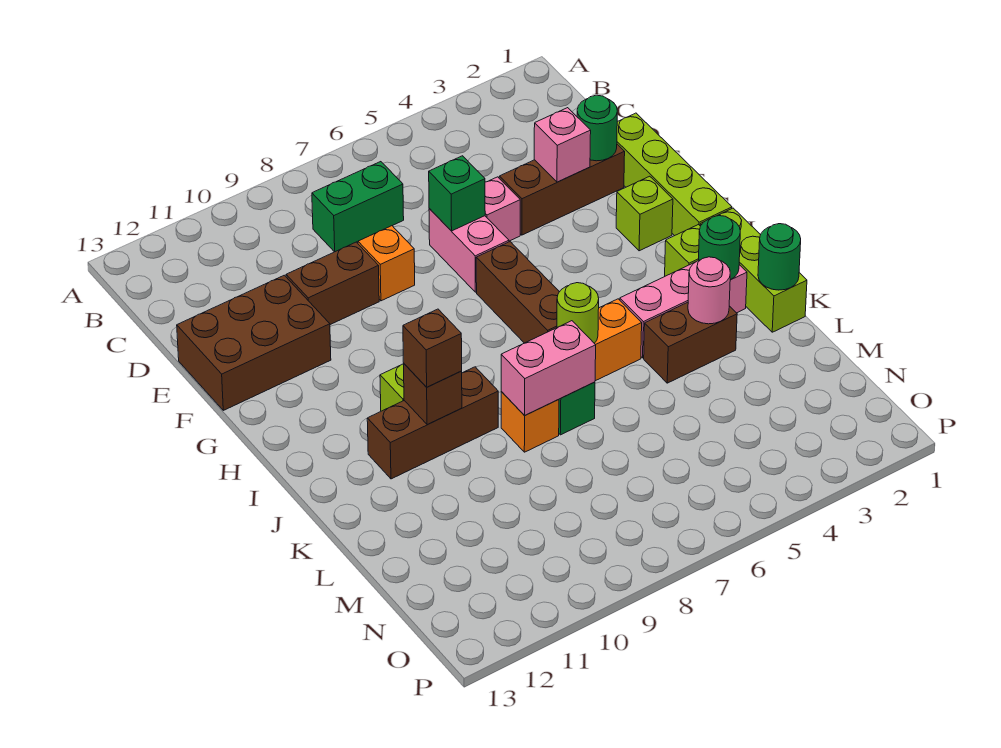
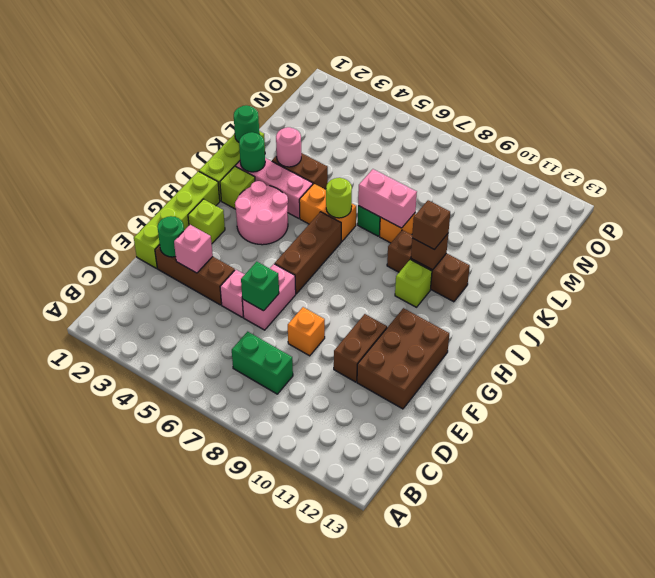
brown 1x2 brick [286,242,379,325] -> brown 1x2 brick turned to [334,314,387,382]
brown 2x3 brick [177,275,331,410] -> brown 2x3 brick turned to [357,308,449,409]
none -> pink 2x2 round brick [235,181,288,245]

